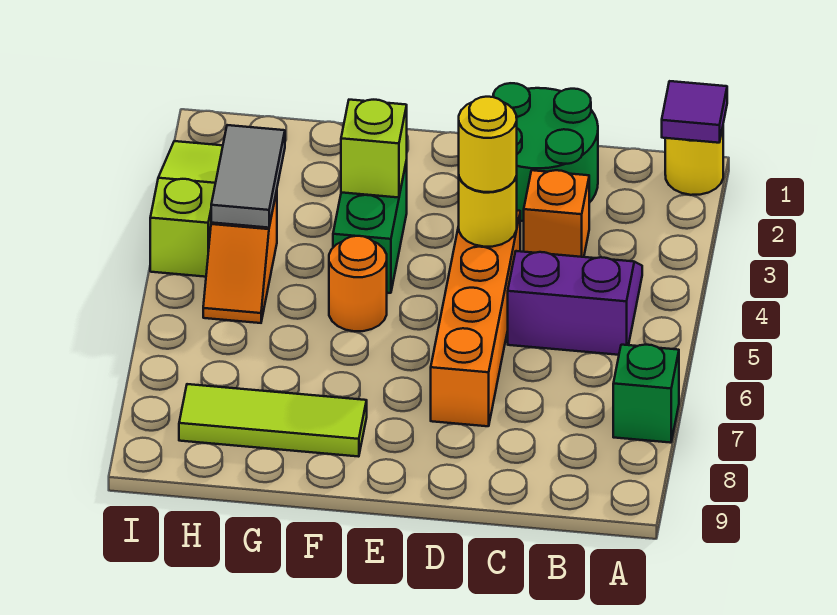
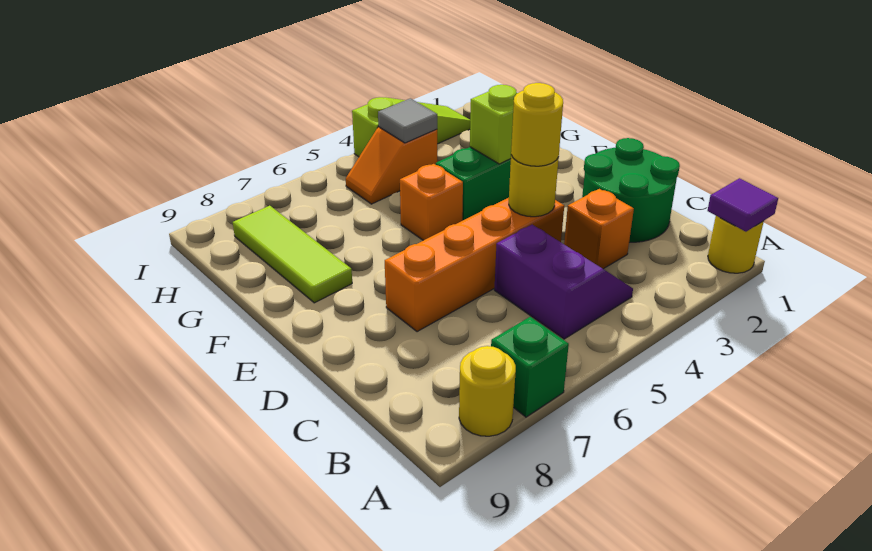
none -> yellow 1x1 round brick [459,346,516,436]
orange 1x1 round brick [329,236,387,331] -> orange 1x1 brick [400,164,463,240]
grey 1x2 tile [211,125,285,228] -> grey 1x1 tile [378,98,437,143]

